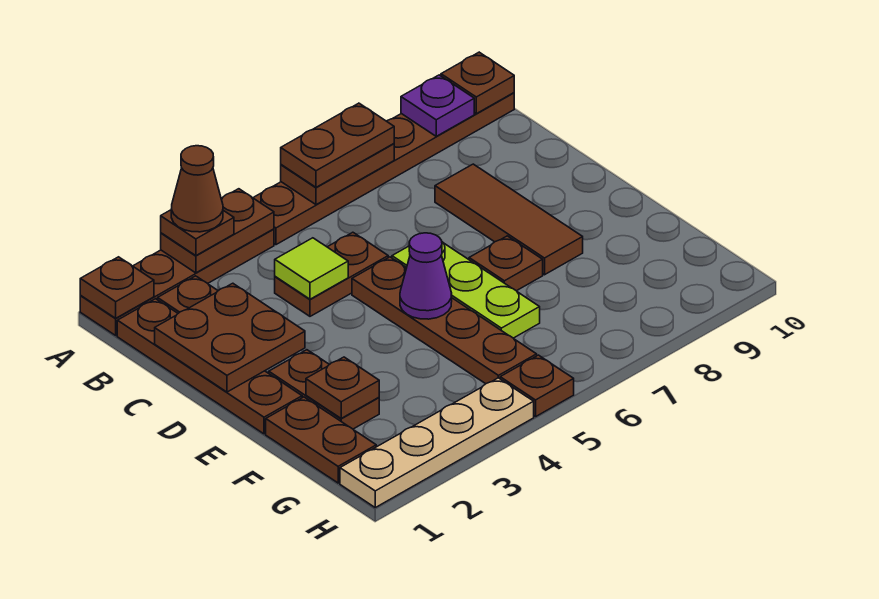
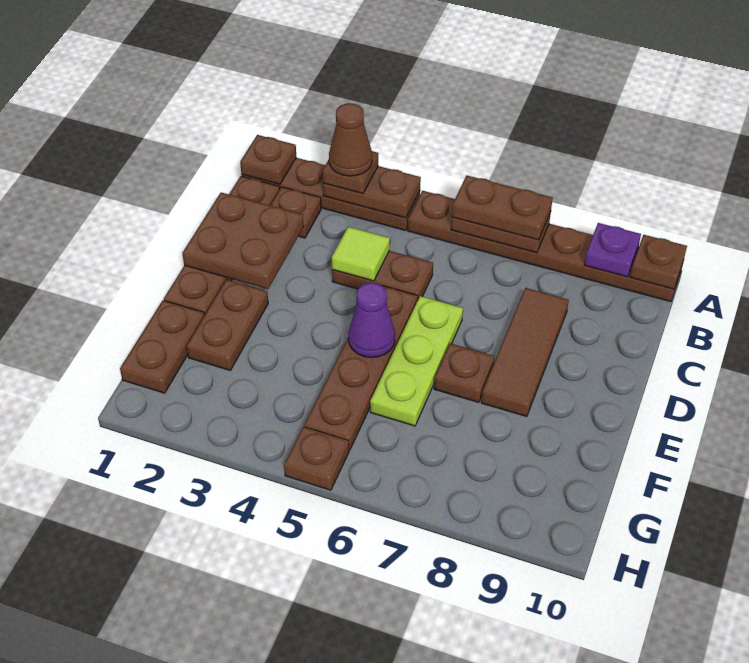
brown 1x1 plate [306,357,379,418] -> none
tan 1x4 plate [340,378,534,507] -> none

